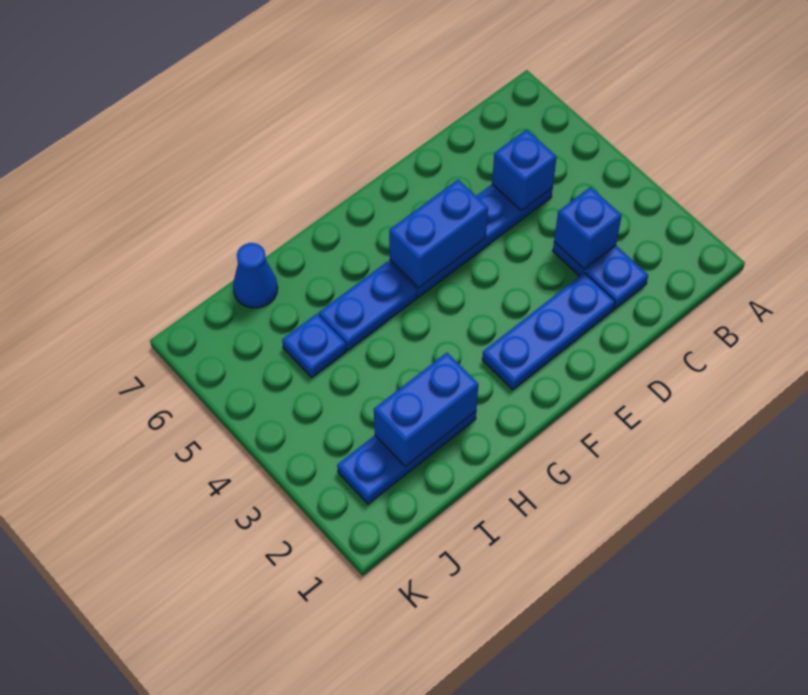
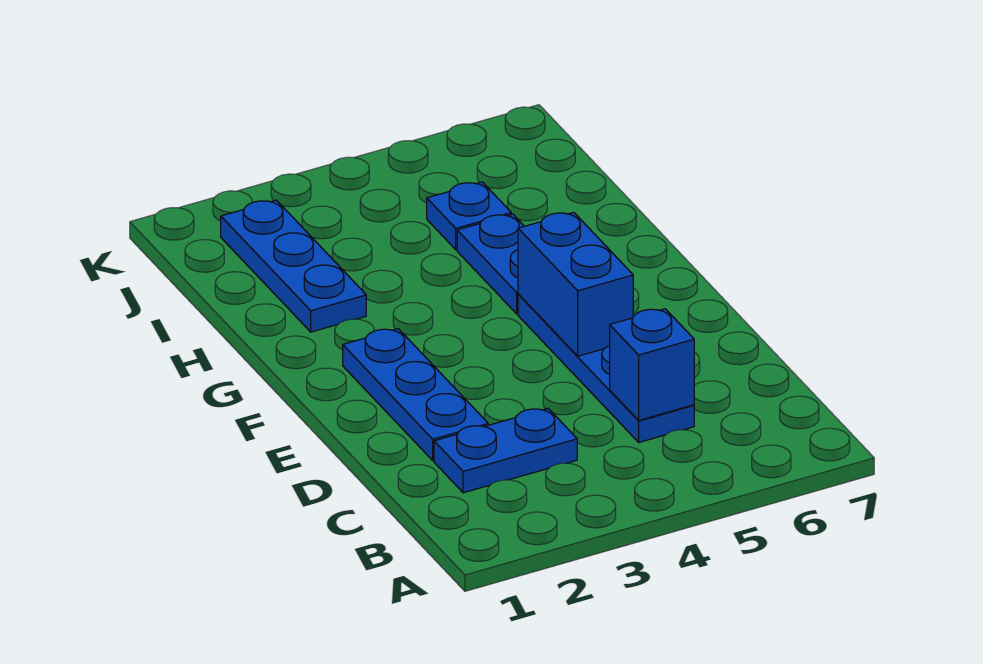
blue 1x1 brick [554,187,622,269] -> none
blue 1x2 brick [374,353,478,467] -> none
blue 1x1 cone [233,243,278,308] -> none

